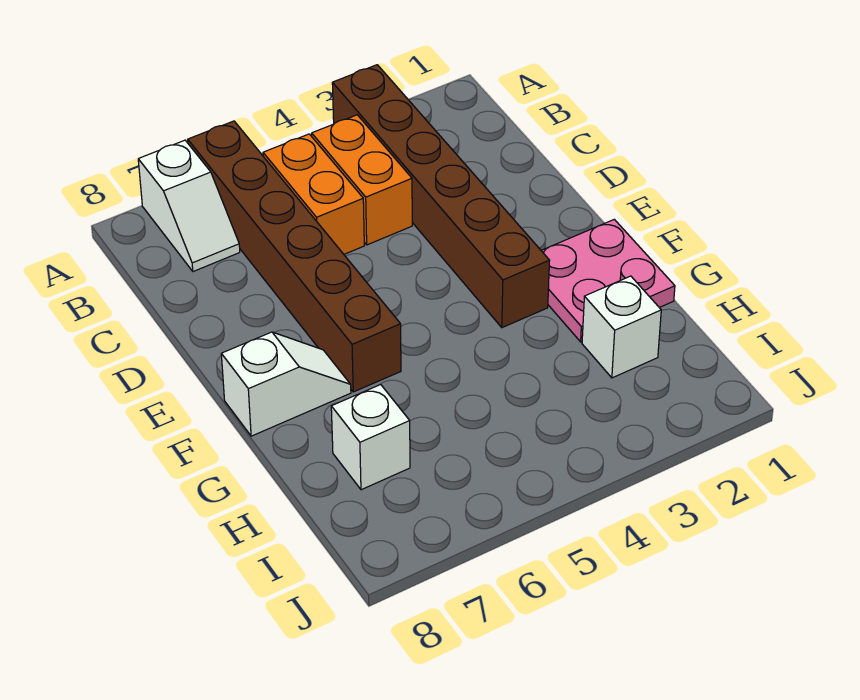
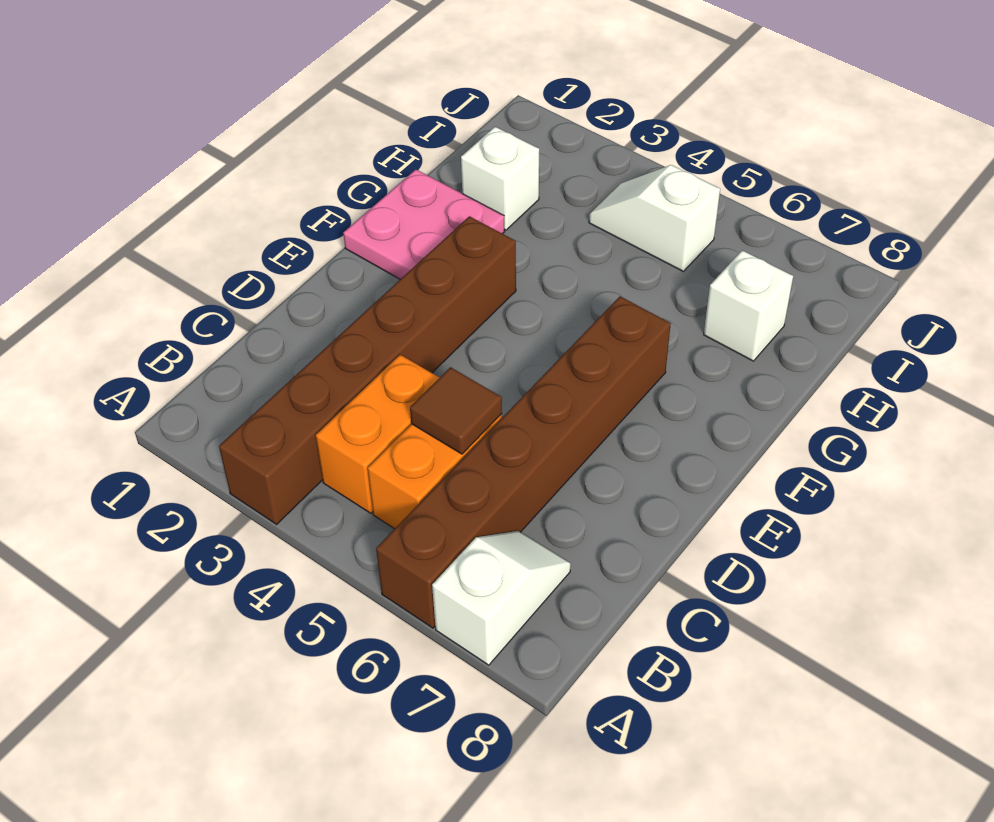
none -> brown 1x1 tile [410,367,502,454]
white 1x2 slope [221,332,351,436] -> white 1x2 slope moved to [589,165,720,271]

